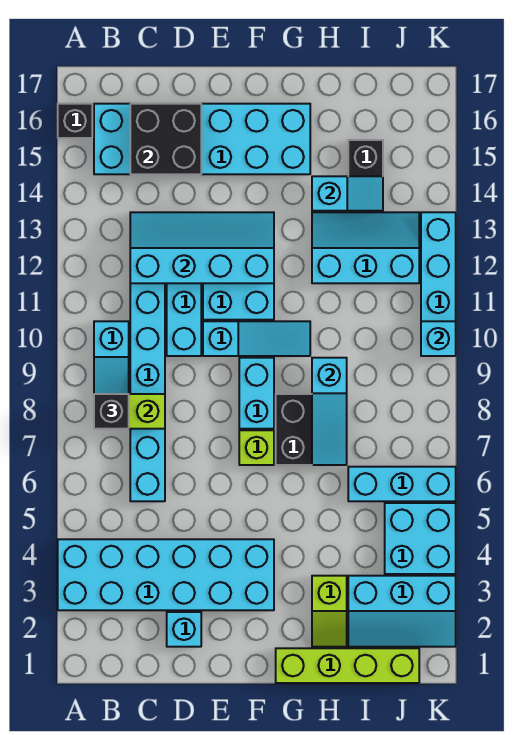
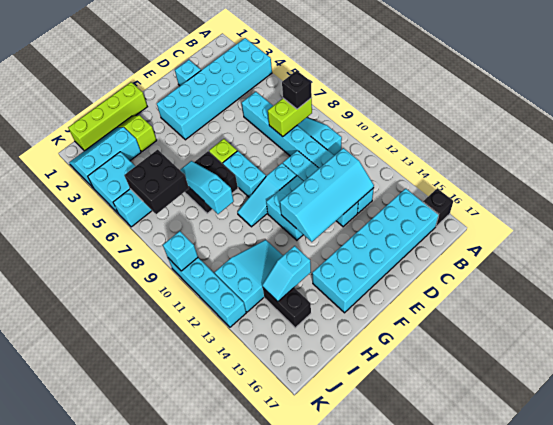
black 2x2 brick [130,104,201,174] -> black 2x2 brick moved to [124,150,189,214]
cyan 2x3 slope [312,212,419,283] -> cyan 2x3 slope turned to [215,240,283,312]

